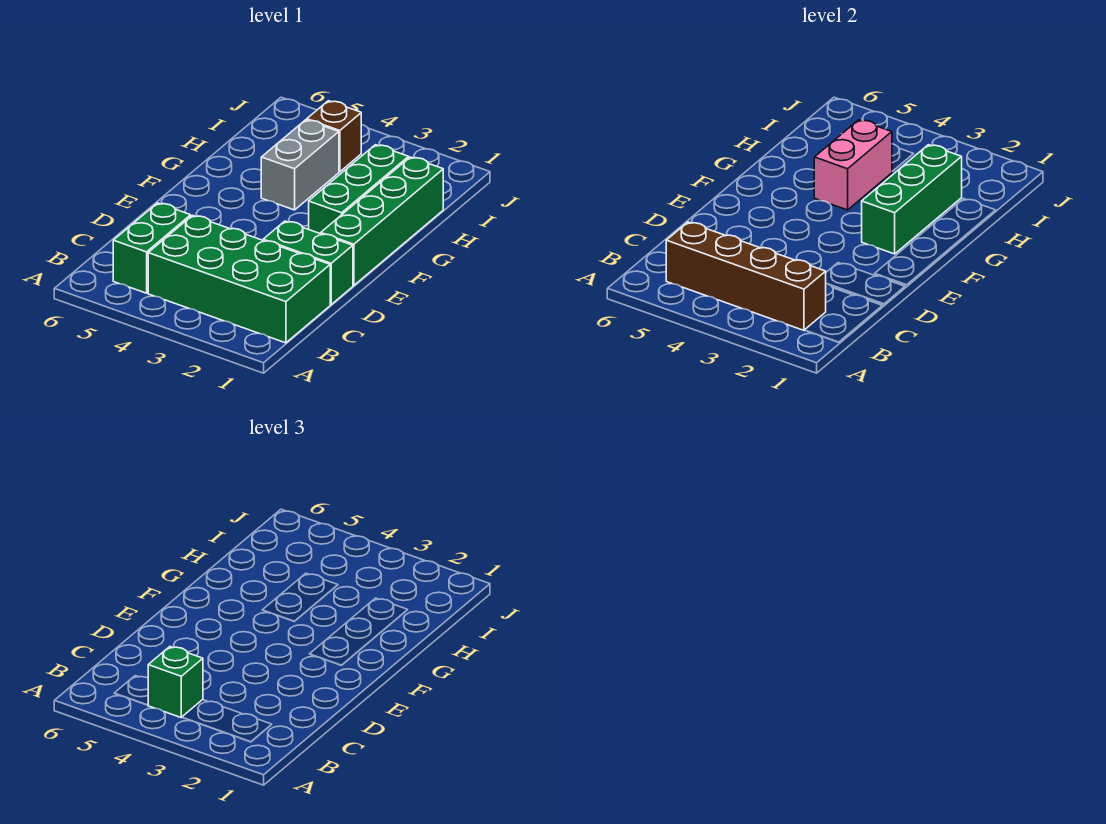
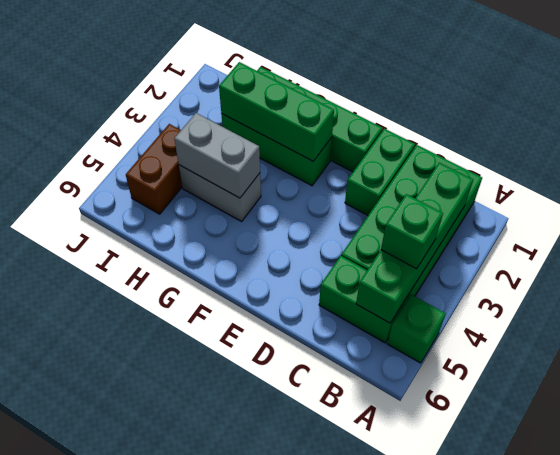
none -> green 1x1 brick [387,295,446,363]
brown 1x4 brick [666,222,826,330] -> green 1x4 brick [356,163,473,323]
pink 1x2 brick [814,120,892,210] -> grey 1x2 brick [174,113,260,198]
brown 1x1 brick [307,101,361,172] -> brown 1x2 brick [126,124,182,214]

